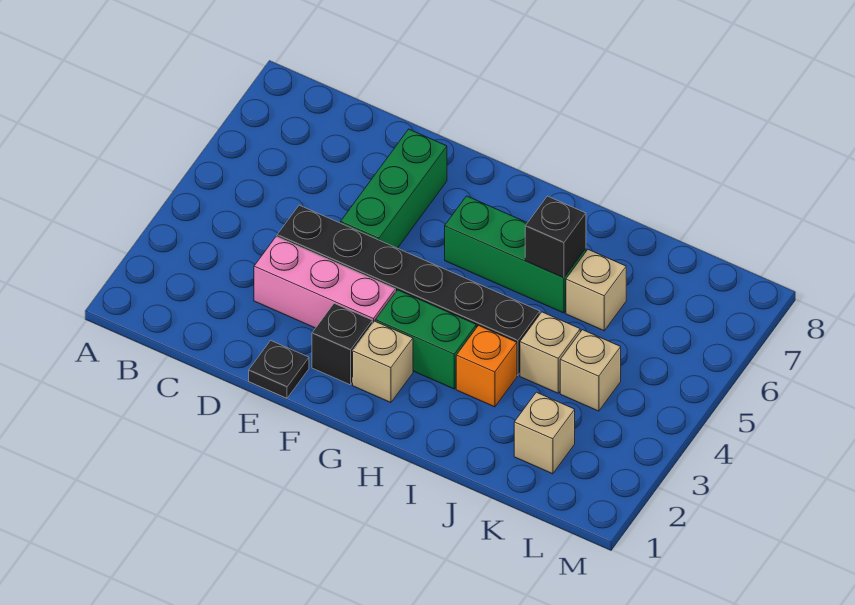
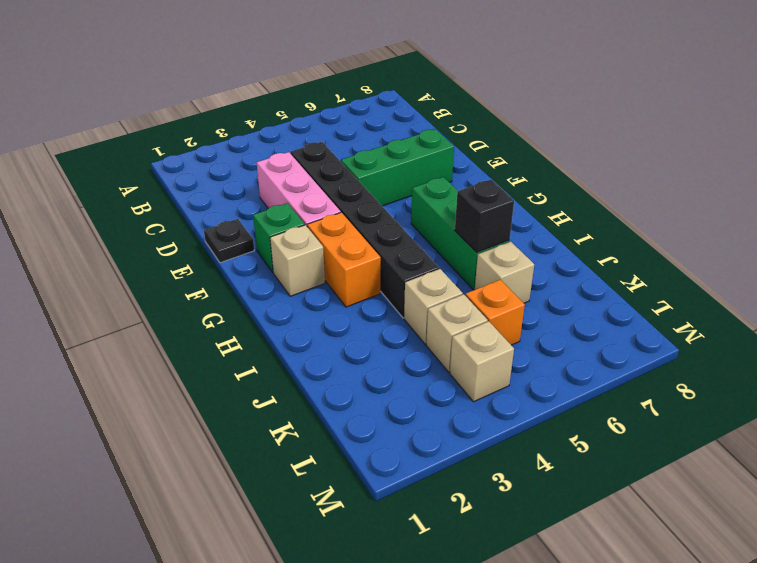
black 1x1 brick [312,303,372,385] -> green 1x1 brick [253,203,305,272]
green 1x2 brick [376,290,476,389] -> orange 1x2 brick [307,212,381,307]
orange 1x1 brick [456,326,517,407] -> orange 1x1 brick moved to [465,280,525,345]
tan 1x1 brick [514,392,575,474] -> tan 1x1 brick moved to [450,321,514,402]

